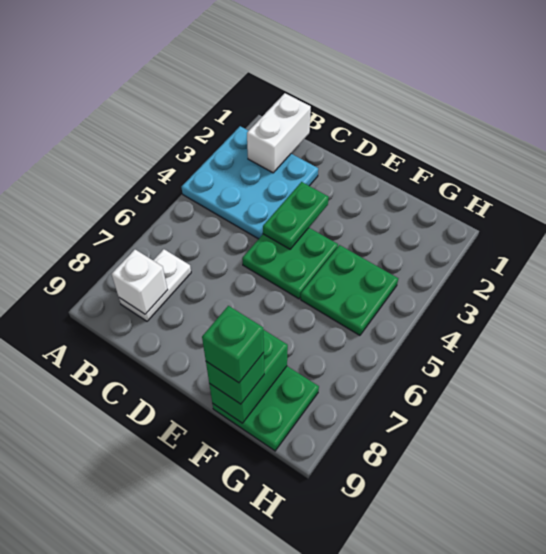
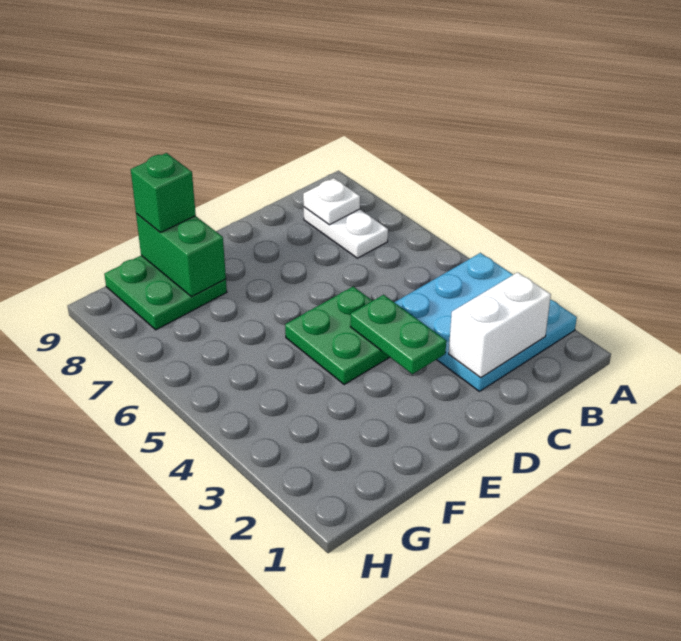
white 1x2 brick [247,93,311,173] -> white 1x2 brick turned to [449,272,551,377]
white 1x1 brick [112,250,168,314] -> white 1x1 plate [303,178,360,225]
green 2x2 plate [301,245,398,335] -> none
green 1x1 brick [202,306,264,383] -> none

